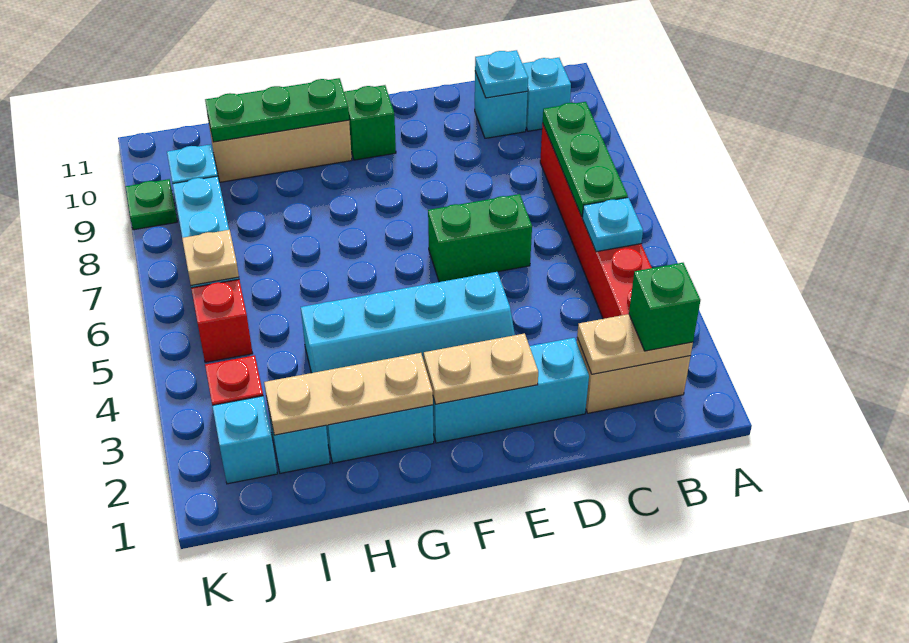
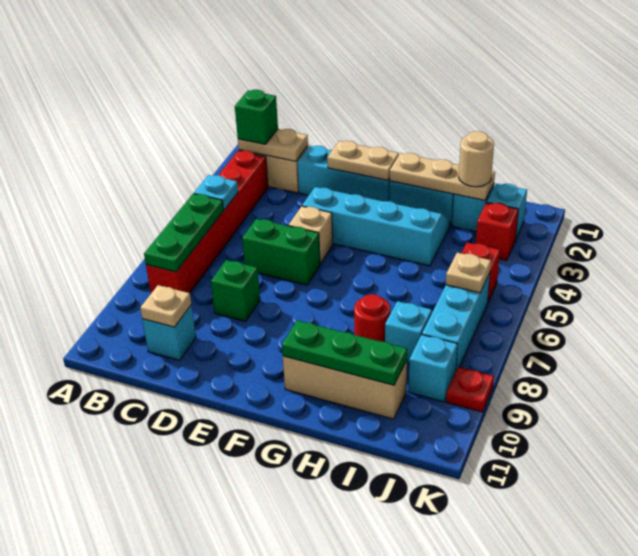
cyan 1x1 brick [522,58,571,131] -> cyan 1x1 brick moved to [385,301,432,363]
cyan 1x1 plate [475,50,528,98] -> tan 1x1 plate [140,285,191,327]
none -> tan 1x1 brick [289,206,333,264]
green 1x1 brick [344,85,396,160] -> green 1x1 brick moved to [211,260,260,321]
none -> red 1x1 round brick [354,294,390,342]
none -> tan 1x1 round brick [459,131,494,187]
green 1x1 plate [126,179,177,230] -> red 1x1 plate [446,367,494,412]

